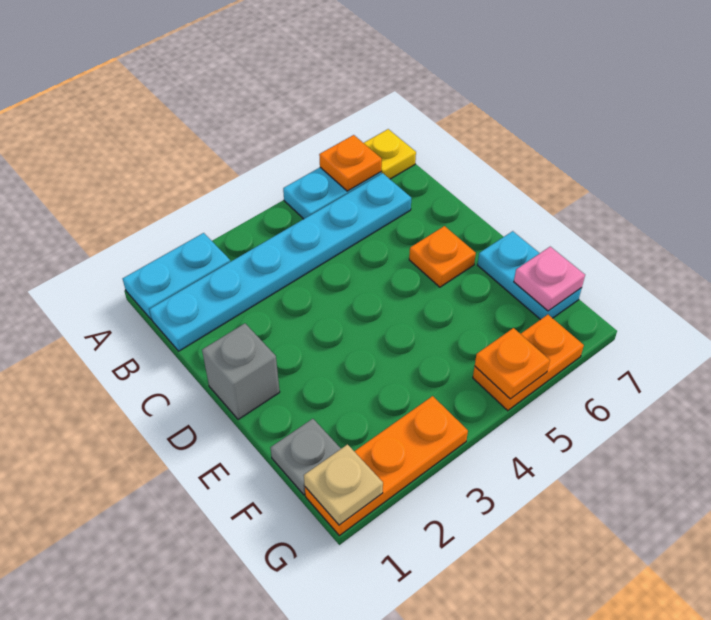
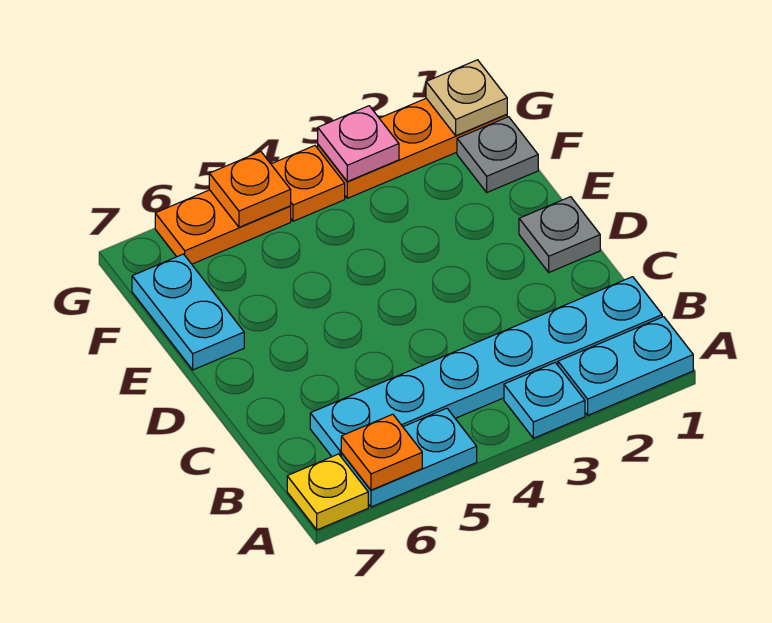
none -> cyan 1x1 plate [504,362,585,438]
grey 1x1 brick [202,323,280,420] -> grey 1x1 plate [519,197,600,272]
orange 1x1 plate [409,226,476,287] -> orange 1x1 plate moved to [271,146,345,221]
pink 1x1 plate [514,247,585,311] -> pink 1x1 plate moved to [318,106,399,182]

